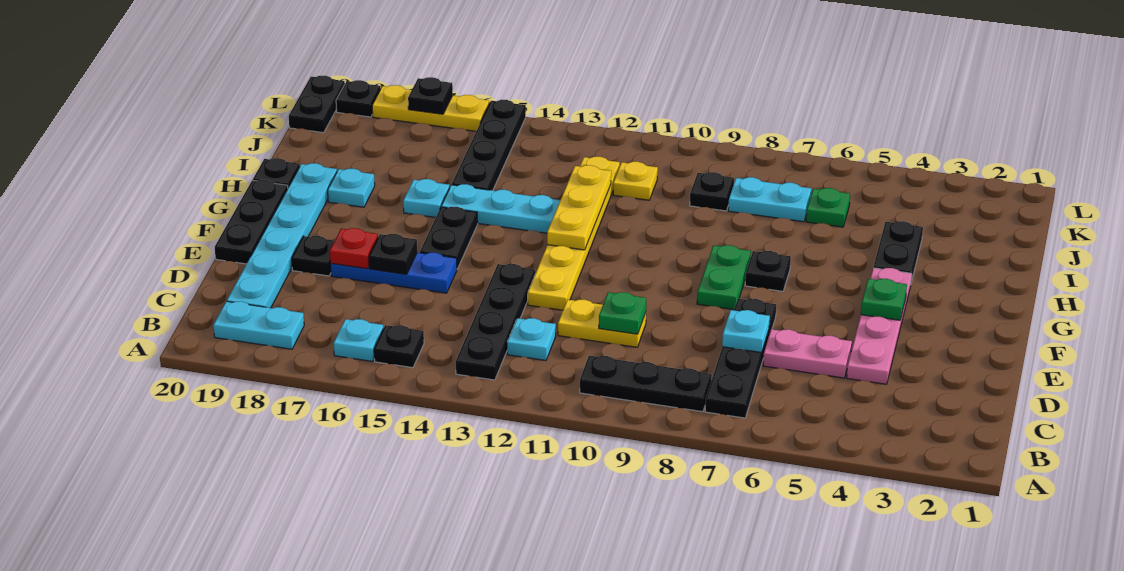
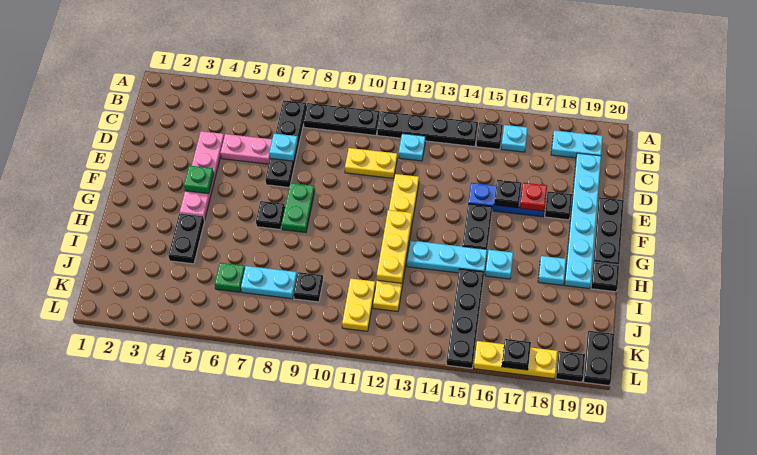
black 1x4 plate [456,264,535,380] -> black 1x4 plate turned to [377,111,478,147]
green 1x1 plate [599,292,646,334] -> none
yellow 1x1 plate [613,162,658,200] -> yellow 1x2 plate [342,279,375,331]

